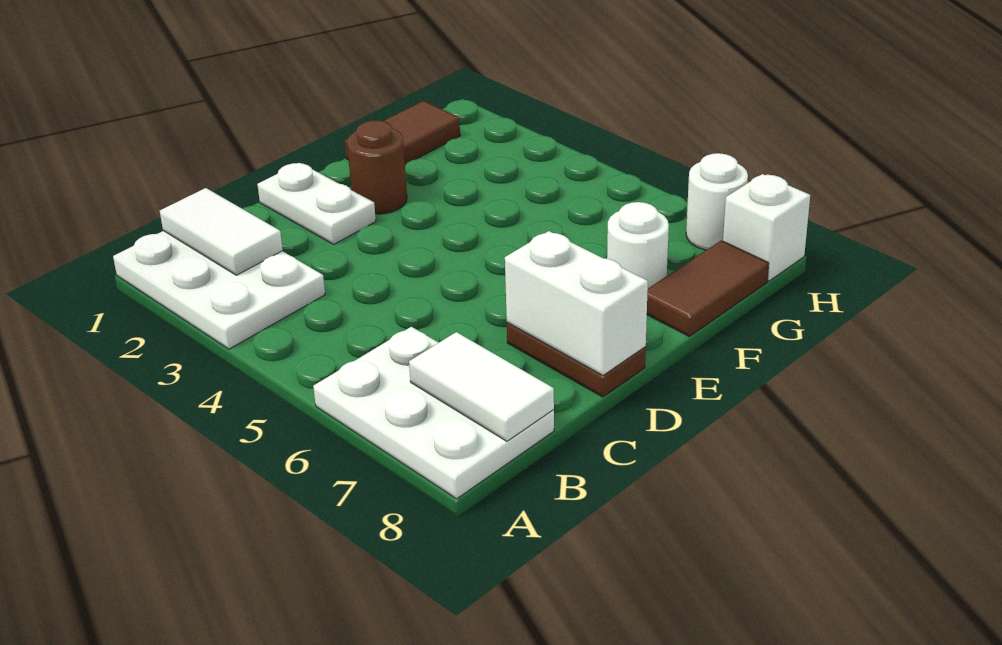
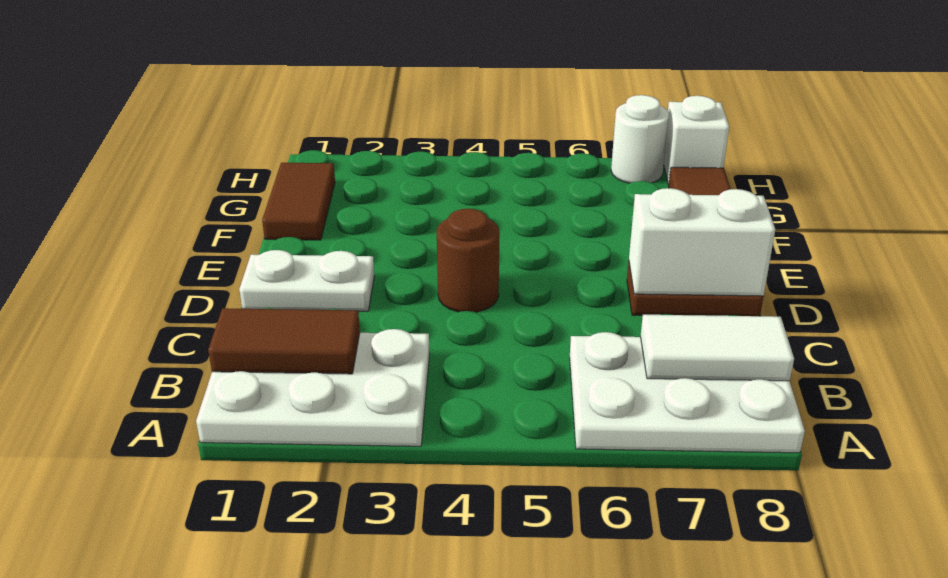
white 1x2 tile [160,188,283,275] -> brown 1x2 tile [208,308,360,374]
brown 1x1 round brick [347,120,407,214] -> brown 1x1 round brick moved to [437,209,500,312]
white 1x1 round brick [607,202,669,288] -> none

